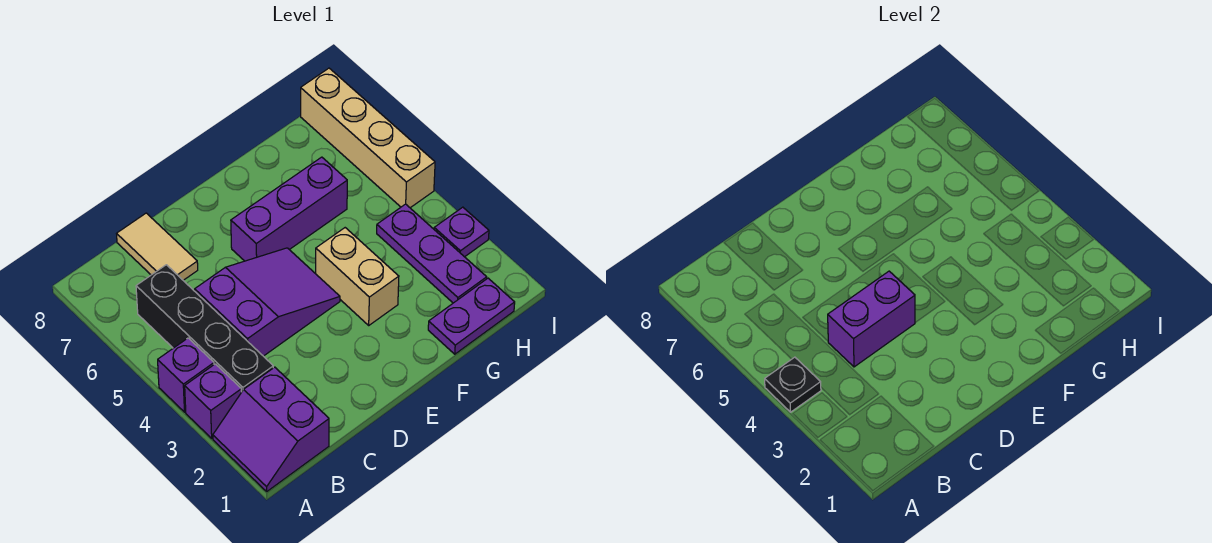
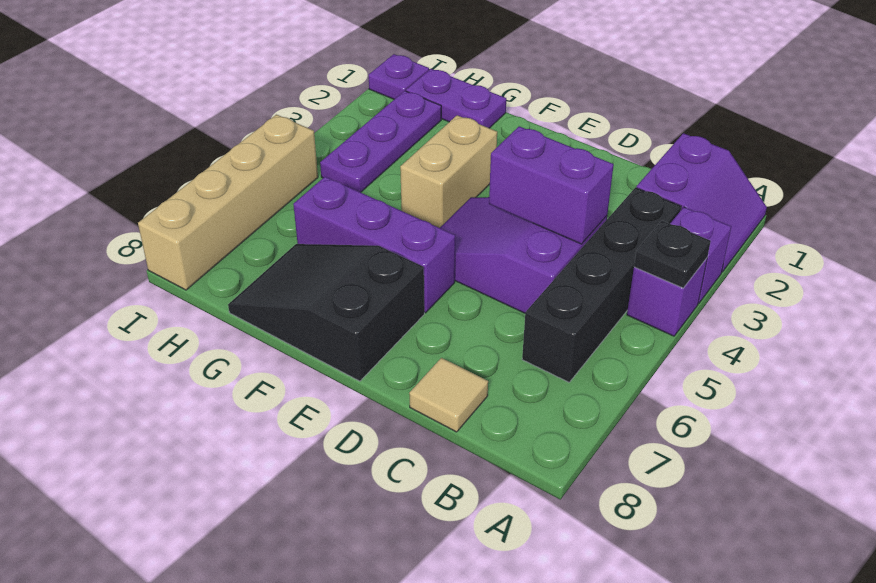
tan 1x2 tile [117,213,198,280] -> tan 1x1 tile [409,358,488,432]
none -> black 2x3 slope [228,244,424,381]
purple 1x1 plate [434,207,489,257] -> purple 1x1 plate moved to [369,54,429,99]

